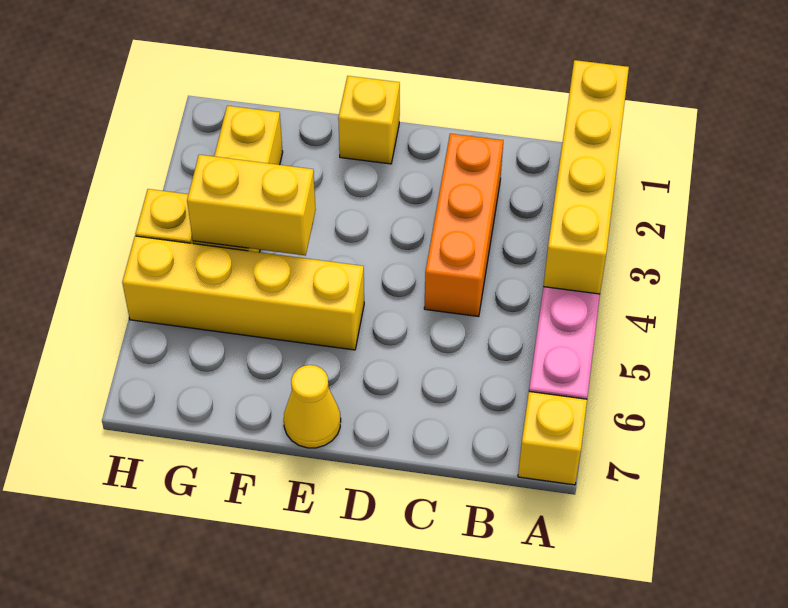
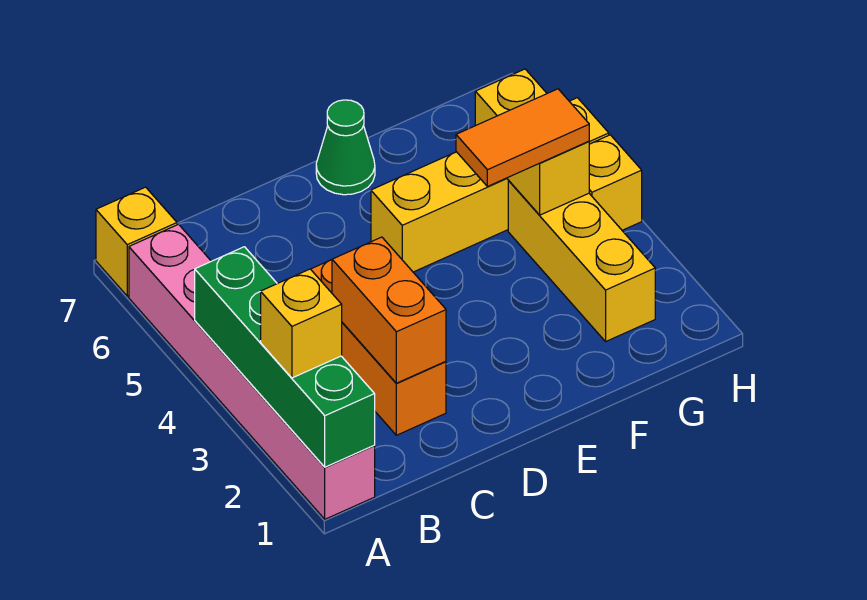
yellow 1x4 brick [543,60,629,294] -> green 1x4 brick [195,247,375,467]
none -> orange 1x2 brick [332,237,446,383]
yellow 1x1 brick [338,76,400,164] -> yellow 1x1 brick moved to [261,269,342,378]
yellow 1x1 cone [284,365,341,448] -> green 1x1 cone [316,100,375,195]
yellow 1x2 brick [187,155,316,256] -> yellow 1x2 brick turned to [475,69,589,215]
none -> orange 1x2 tile [456,89,589,186]

